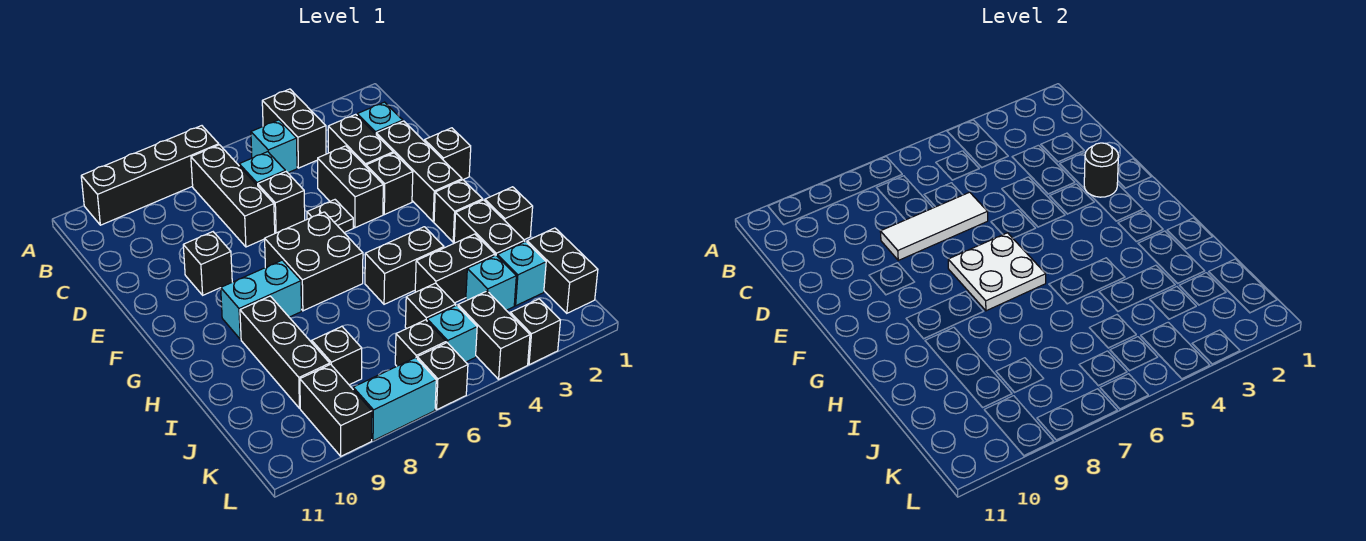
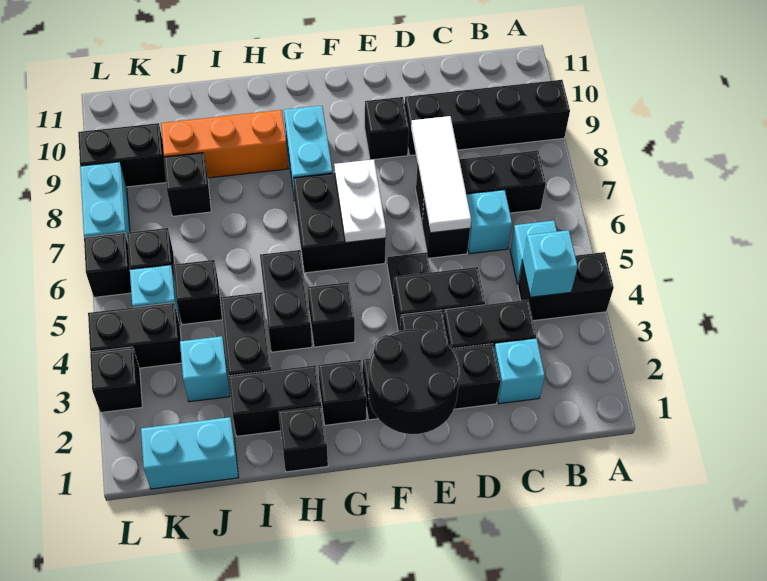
black 1x4 brick [81,126,219,225] -> black 1x4 brick turned to [405,80,570,155]
black 1x1 brick [424,128,471,180] -> black 1x1 brick moved to [308,282,355,347]
black 1x1 round brick [1084,143,1118,197] -> black 2x2 round brick [368,329,460,434]
white 2x2 plate [948,233,1046,311] -> white 1x2 plate [334,159,386,243]
black 1x3 brick [240,296,330,408] -> orange 1x3 brick [161,110,288,178]
black 1x2 brick [527,228,598,313] -> cyan 1x2 brick [141,417,239,489]
cyan 1x1 brick [497,242,546,306] -> cyan 1x1 brick moved to [523,230,578,297]

